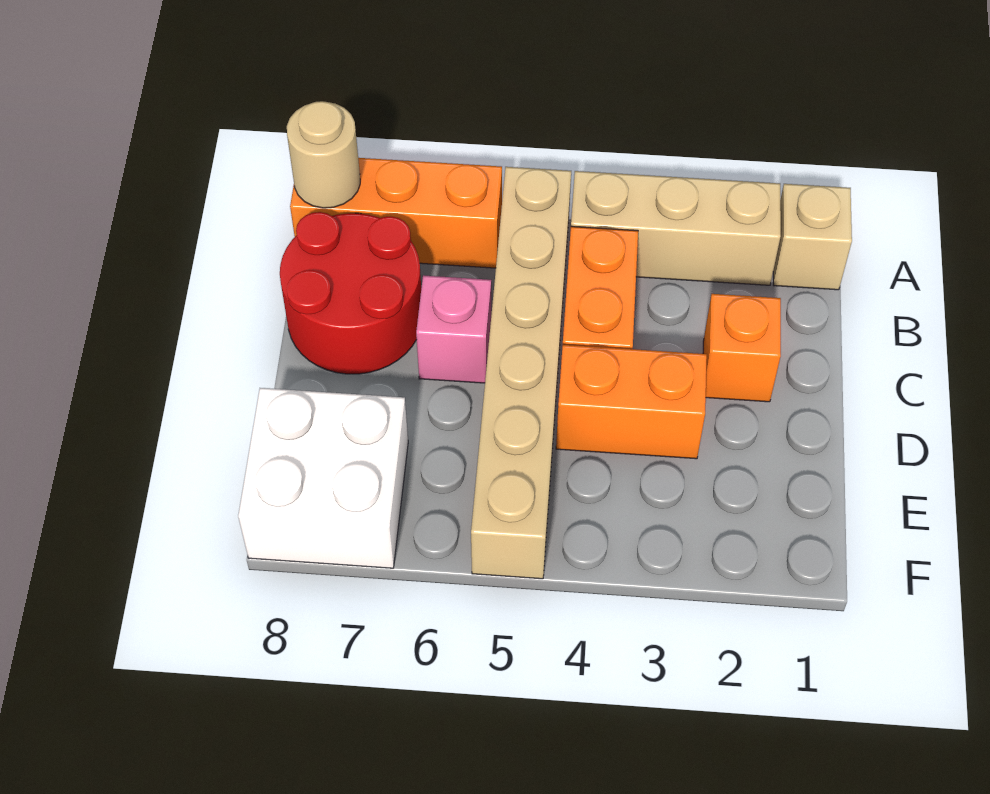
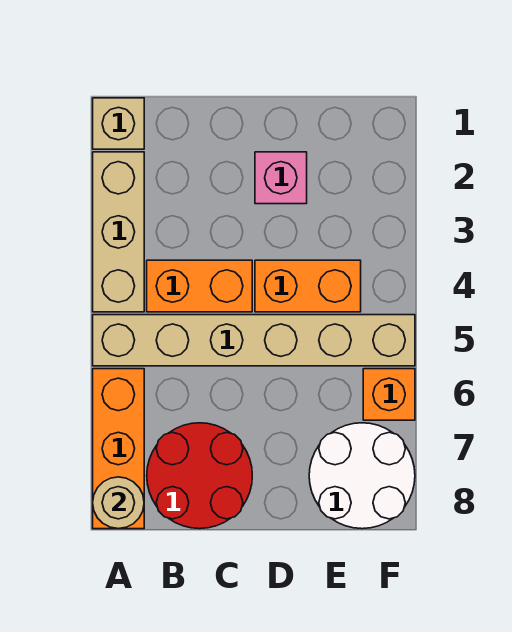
orange 1x1 brick [703,294,781,402] -> orange 1x1 brick moved to [363,369,415,420]
pink 1x1 brick [416,275,491,383] -> pink 1x1 brick moved to [255,152,307,204]
orange 1x2 brick [556,345,707,459] -> orange 1x2 brick turned to [255,260,361,312]
white 2x2 brick [238,388,408,568] -> white 2x2 round brick [309,423,415,529]

